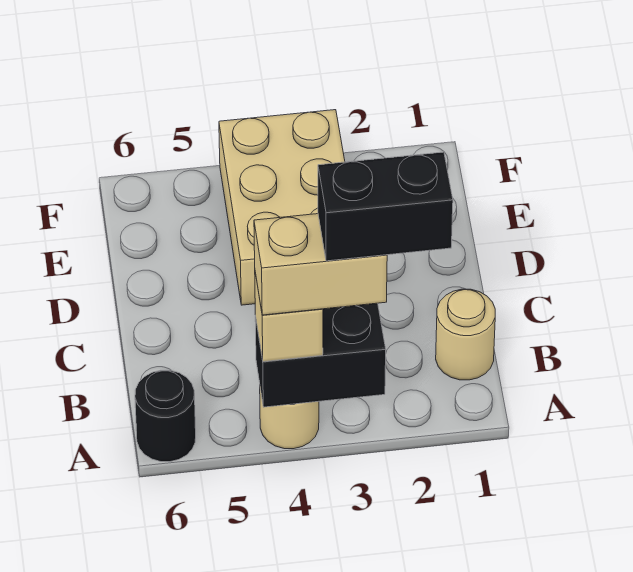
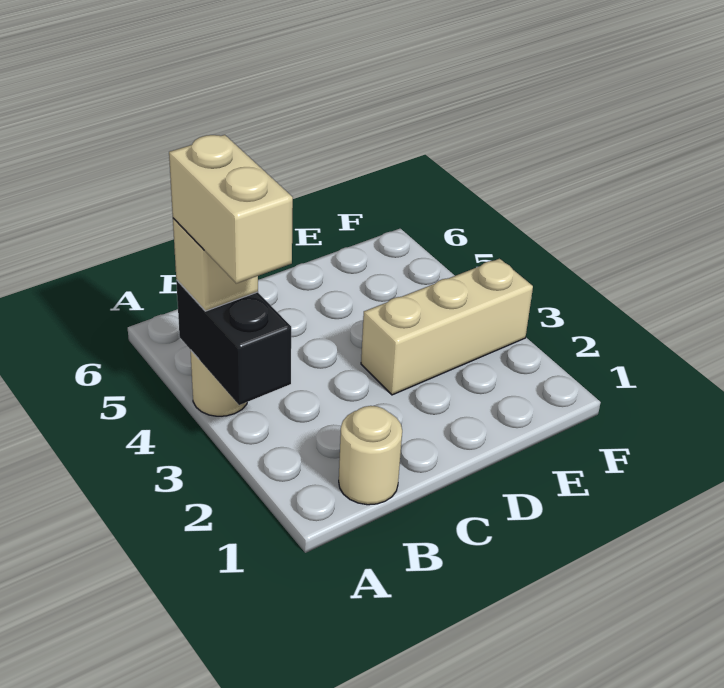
black 1x2 brick [318,152,453,261] -> none
black 1x1 round brick [135,370,196,462] -> none
tan 2x3 brick [219,110,345,305] -> tan 1x3 brick [361,259,533,395]

